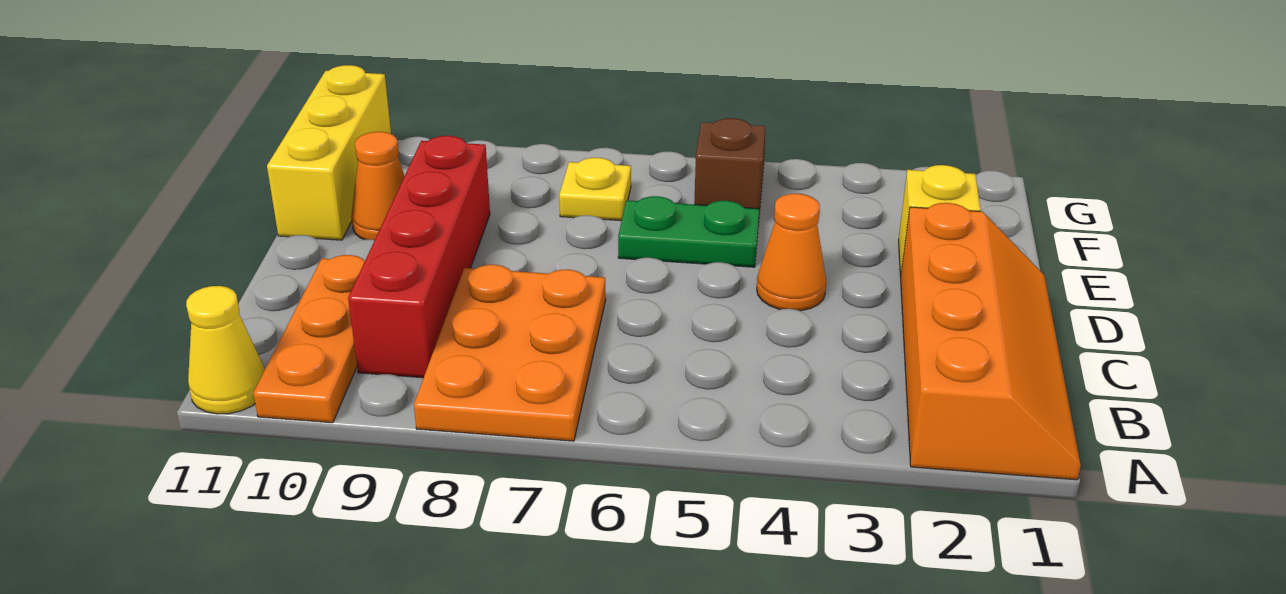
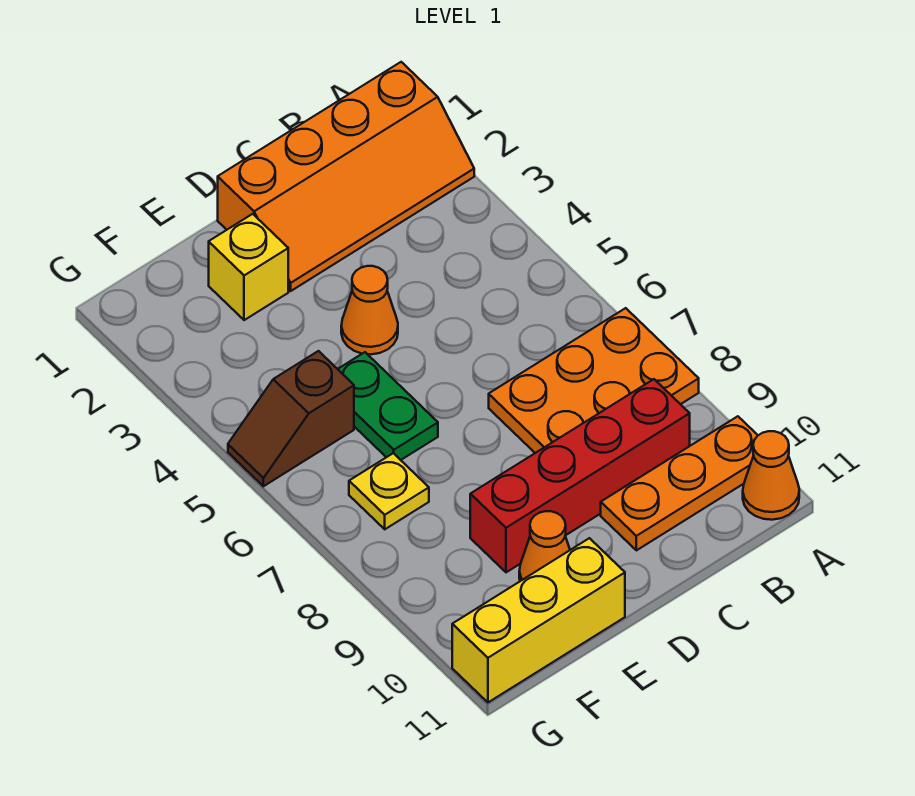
orange 2x4 slope [901,203,1081,480] -> orange 2x4 slope turned to [218,62,474,291]
yellow 1x1 cone [186,286,265,414] -> orange 1x1 cone [743,431,799,520]

